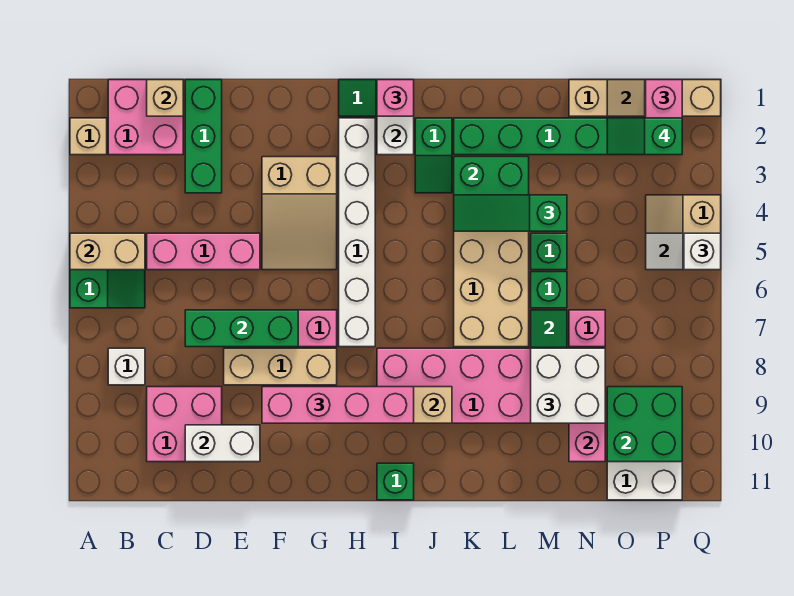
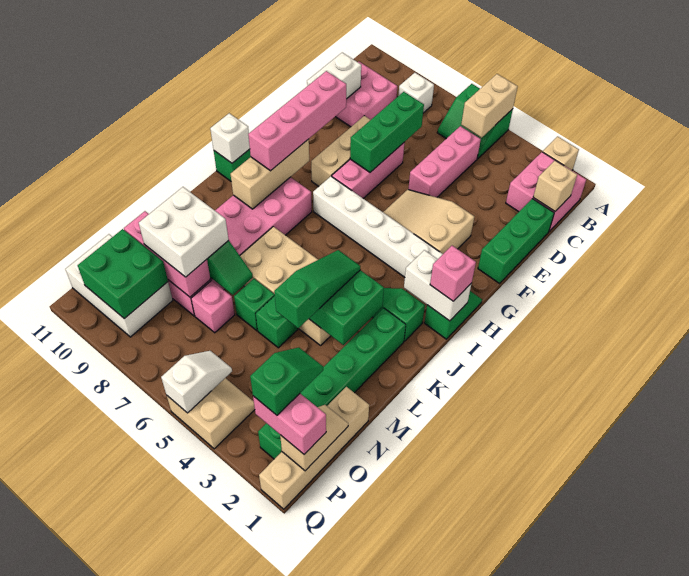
green 1x3 brick [185,80,222,193] -> green 1x3 brick turned to [478,199,554,283]
white 1x1 brick [684,233,721,270] -> white 1x1 brick moved to [210,113,250,163]

